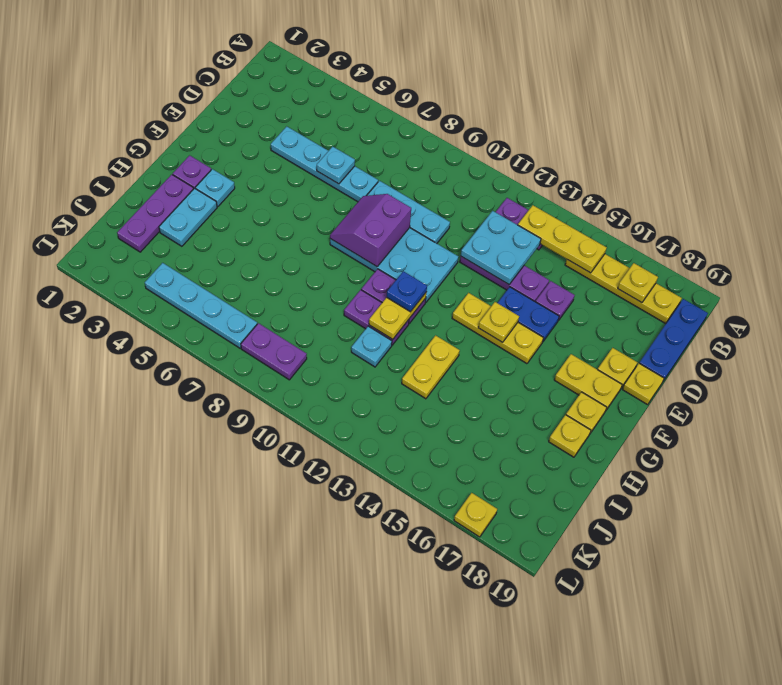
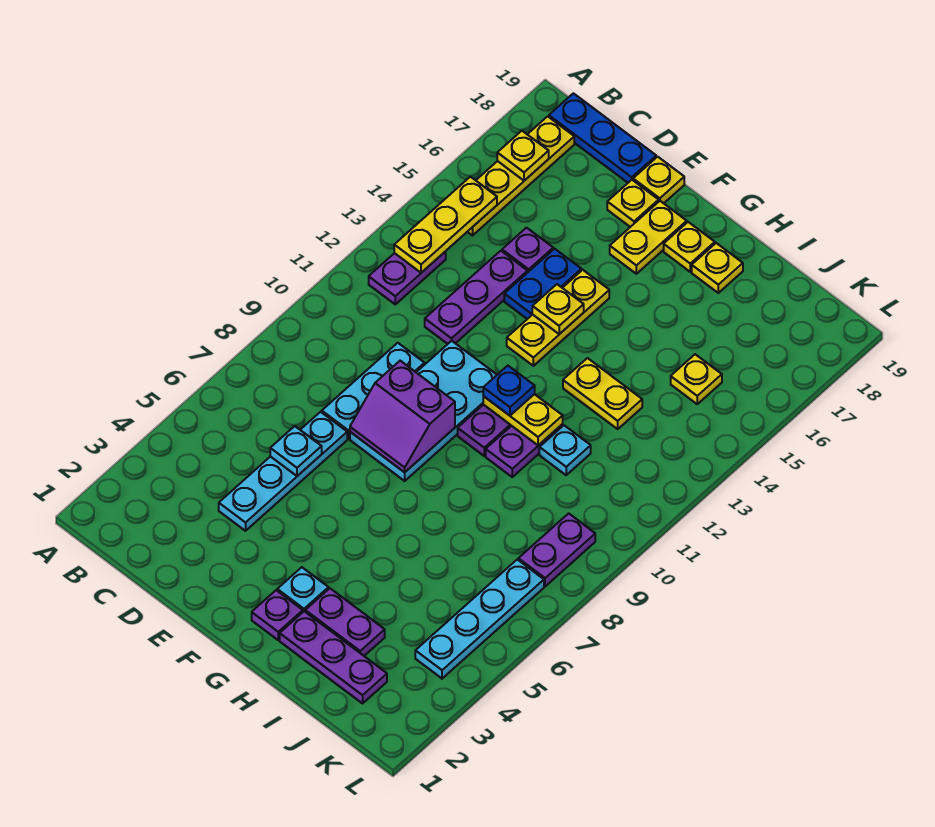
cyan 2x2 plate [461,211,541,284] -> none
cyan 1x2 plate [159,188,217,246] -> purple 1x2 plate [305,588,385,656]
yellow 1x1 plate [454,493,497,537] -> yellow 1x1 plate moved to [671,354,722,404]

